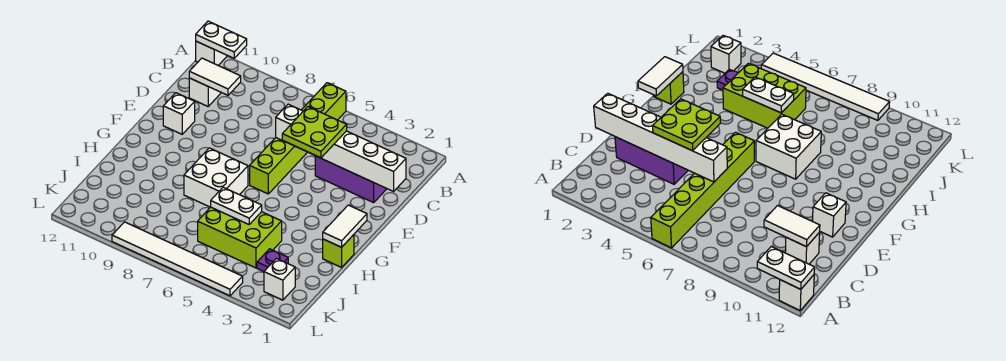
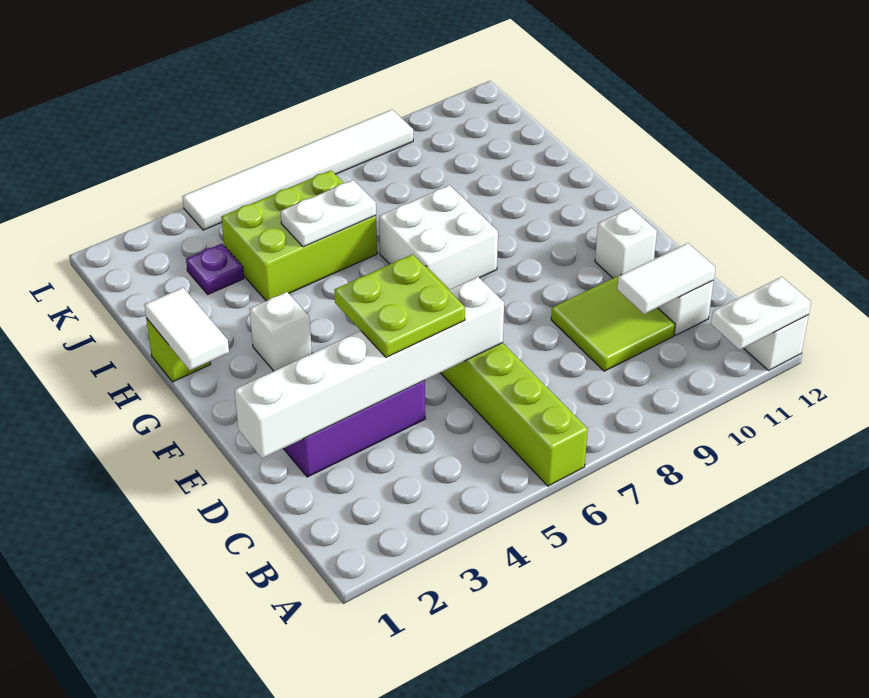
none -> lime 2x2 tile [551,275,675,371]
white 1x1 brick [264,258,295,300] -> white 1x1 brick moved to [250,292,312,371]

